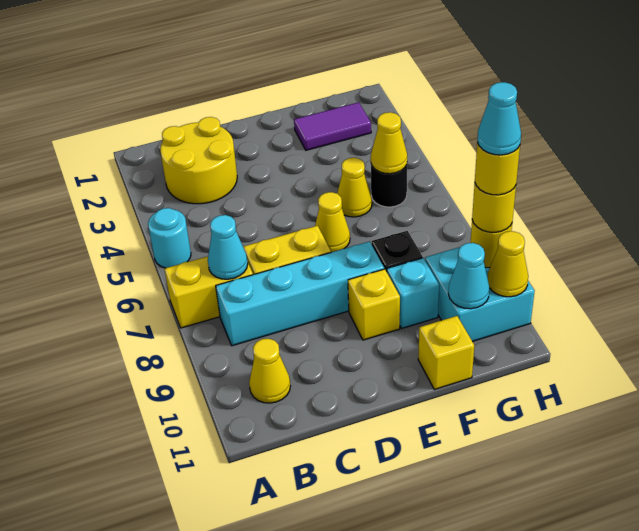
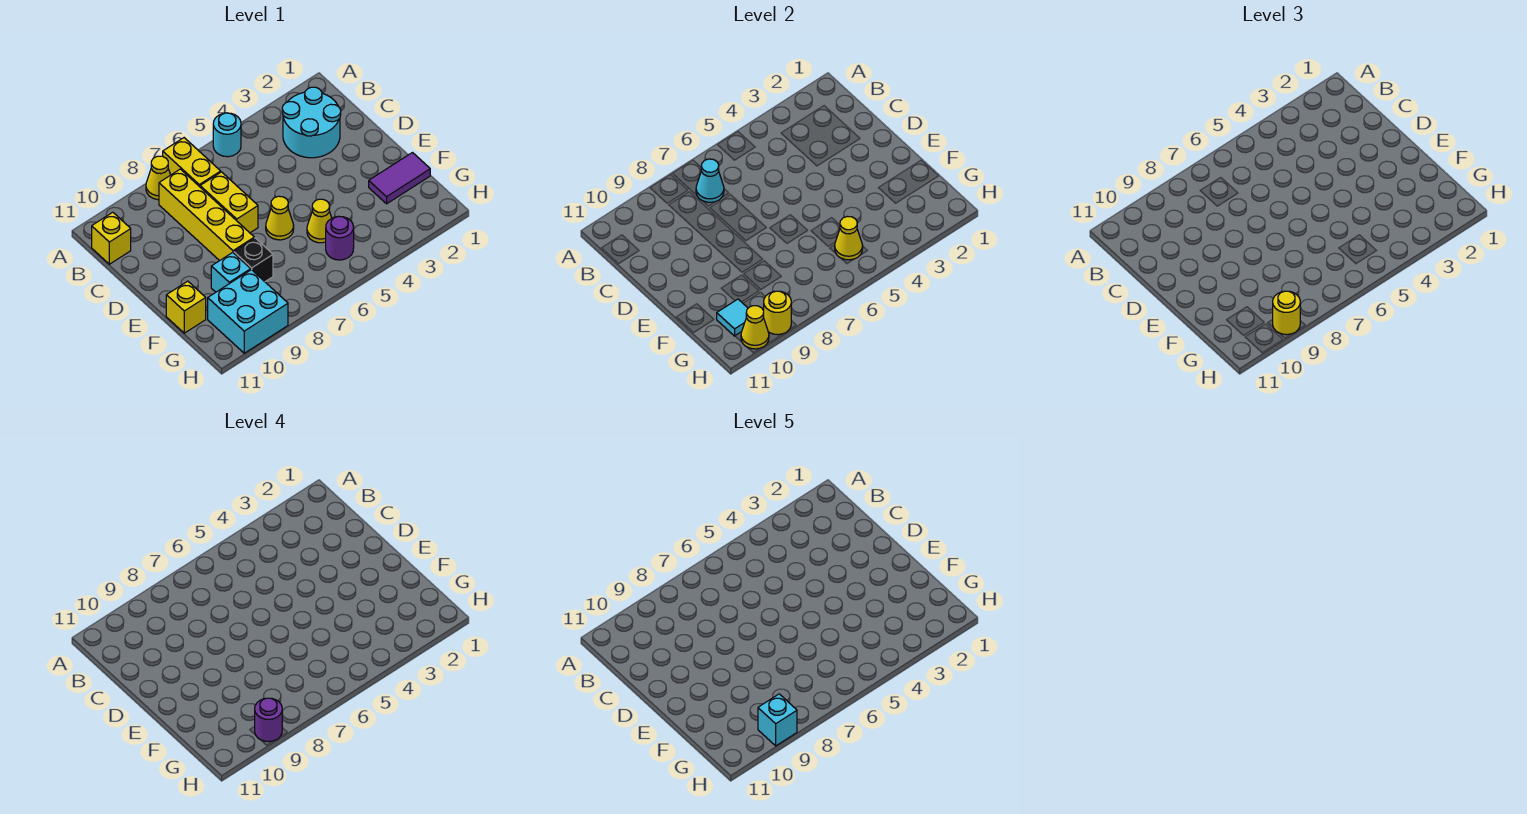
yellow 2x2 round brick [160,117,237,204] -> cyan 2x2 round brick [282,87,341,158]
cyan 1x4 brick [216,241,384,346] -> yellow 1x4 brick [159,169,254,261]
yellow 1x1 cone [249,339,290,403] -> yellow 1x1 cone moved to [146,156,170,200]
yellow 1x1 brick [348,269,400,340] -> yellow 1x1 brick moved to [92,212,131,264]
purple 1x2 tile [294,102,371,150] -> purple 1x2 tile turned to [369,153,430,204]
black 1x1 round brick [371,165,407,207] -> purple 1x1 round brick [326,216,354,260]
cyan 1x1 cone [448,243,489,309] -> cyan 1x1 tile [717,299,748,336]
yellow 1x1 round brick [475,143,520,195] -> purple 1x1 round brick [255,698,282,742]
cyan 1x1 cone [477,82,521,155] -> cyan 1x1 brick [758,694,797,746]

